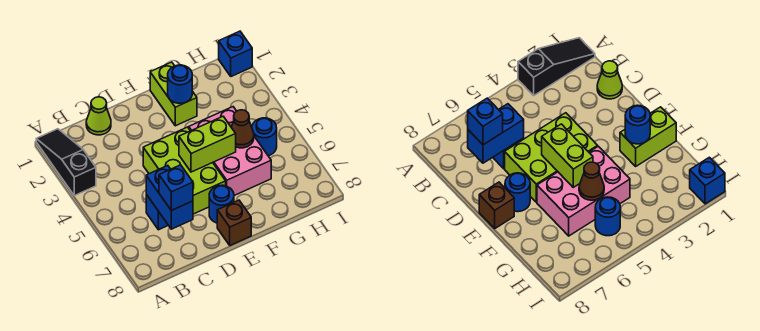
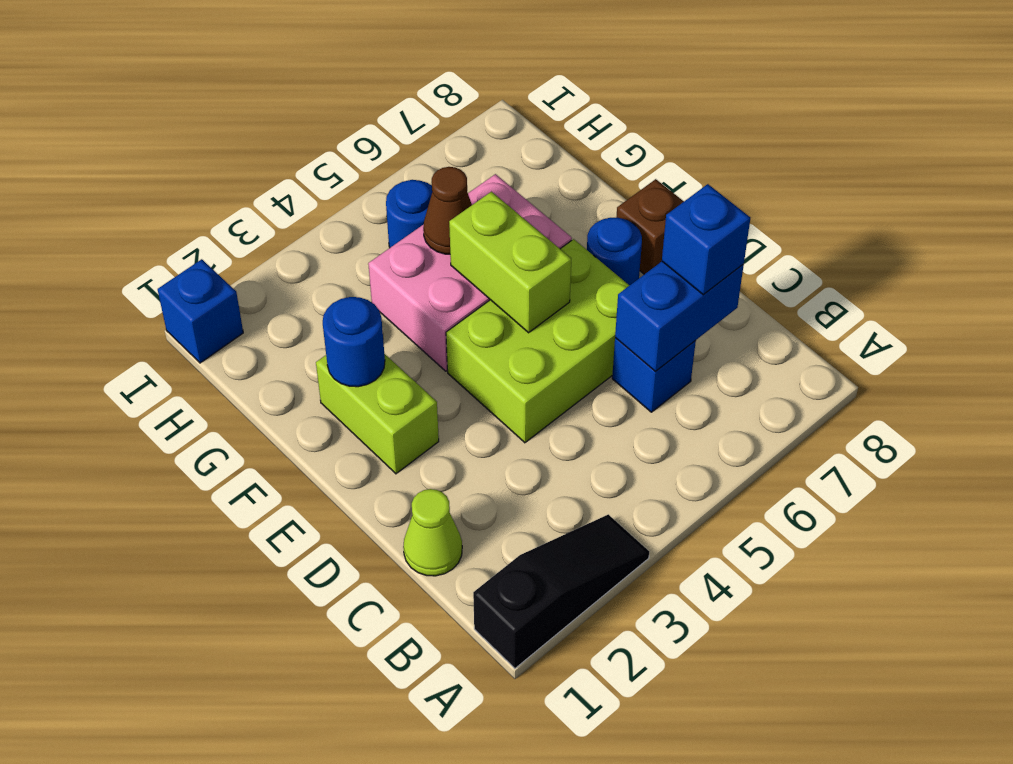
black 1x3 slope [36,129,96,196] -> black 1x3 slope turned to [473,514,649,668]
lime 1x2 brick [150,62,197,126] -> lime 1x2 brick turned to [316,354,439,474]

